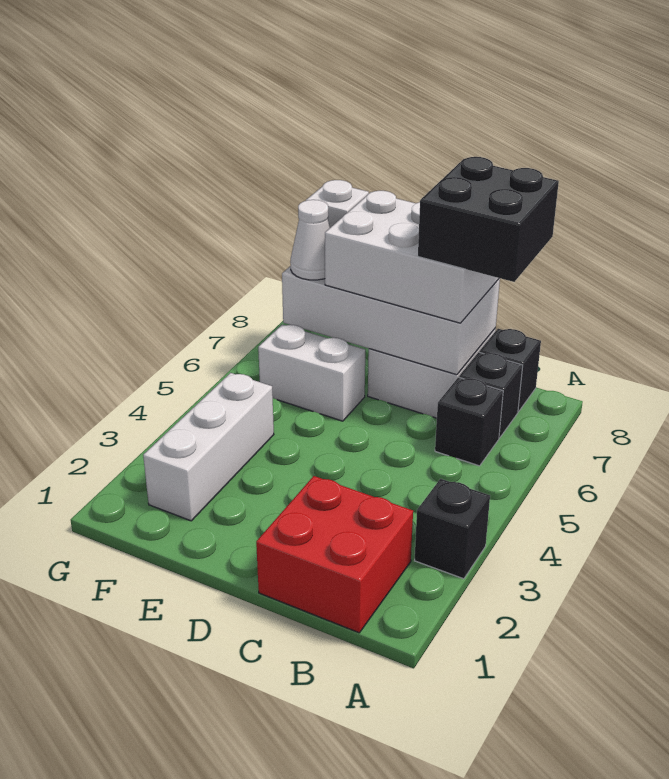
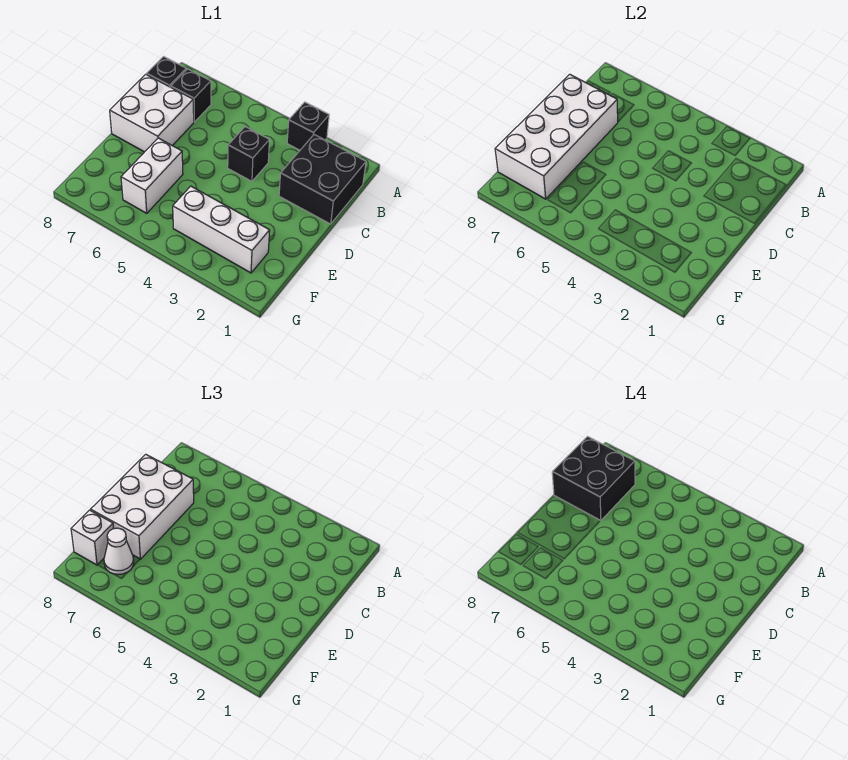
red 2x2 brick [256,476,413,633] -> black 2x2 brick [279,135,366,224]
black 1x1 brick [435,377,503,466] -> black 1x1 brick moved to [228,127,269,181]

